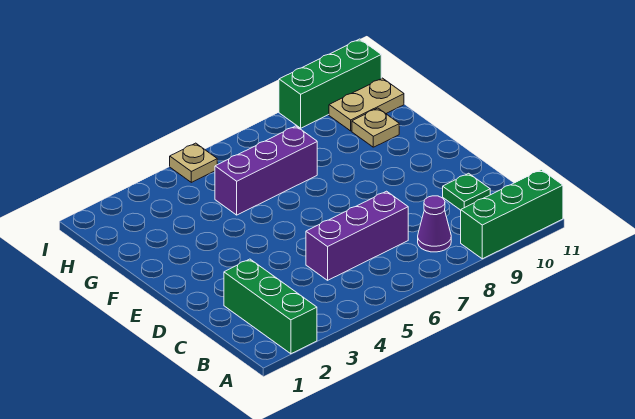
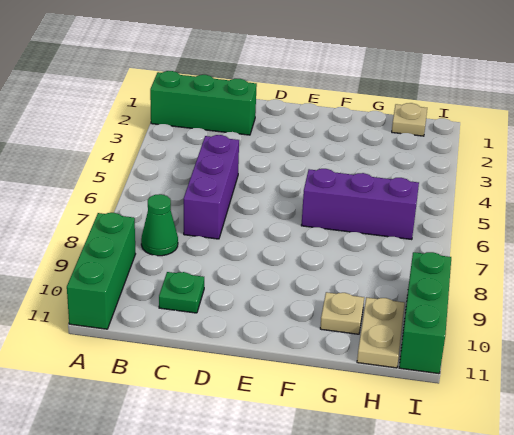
purple 1x1 cone [418,196,451,252] -> green 1x1 cone [141,194,178,256]
purple 1x3 brick [215,126,317,215] -> purple 1x3 brick turned to [301,169,419,240]
tan 1x1 plate [170,143,217,182] -> tan 1x1 plate moved to [392,103,427,136]

